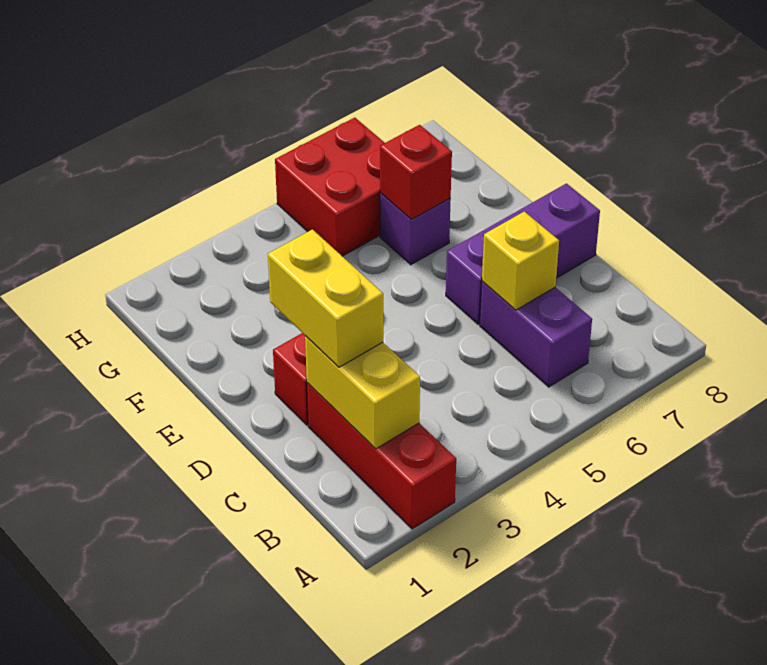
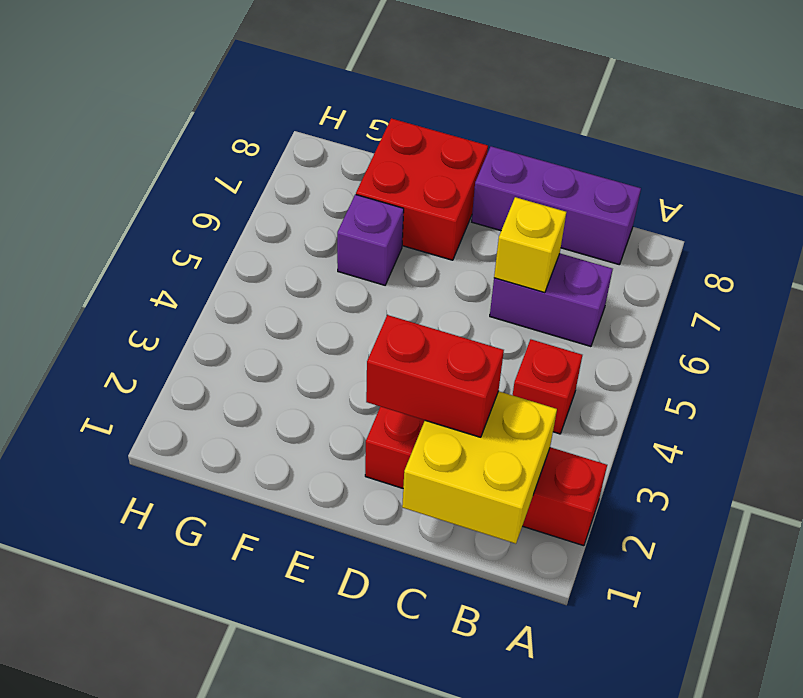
yellow 1x2 brick [305,336,420,449] -> yellow 2x2 brick [402,391,557,544]
yellow 1x2 brick [268,229,383,367] -> red 1x2 brick [366,315,504,437]
purple 1x3 brick [446,184,600,324] -> purple 1x3 brick turned to [472,146,641,265]
red 1x1 brick [380,125,452,219] -> red 1x1 brick moved to [513,339,582,434]
red 2x2 brick [275,118,385,256] -> red 2x2 brick moved to [356,118,488,260]

